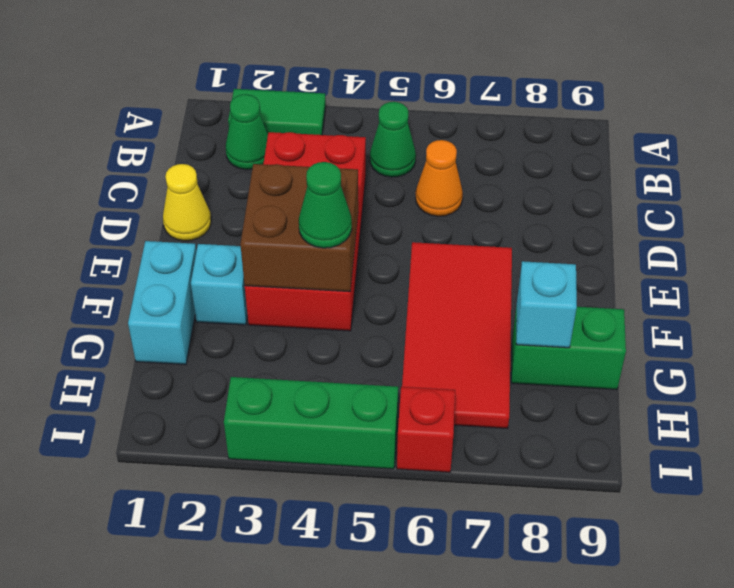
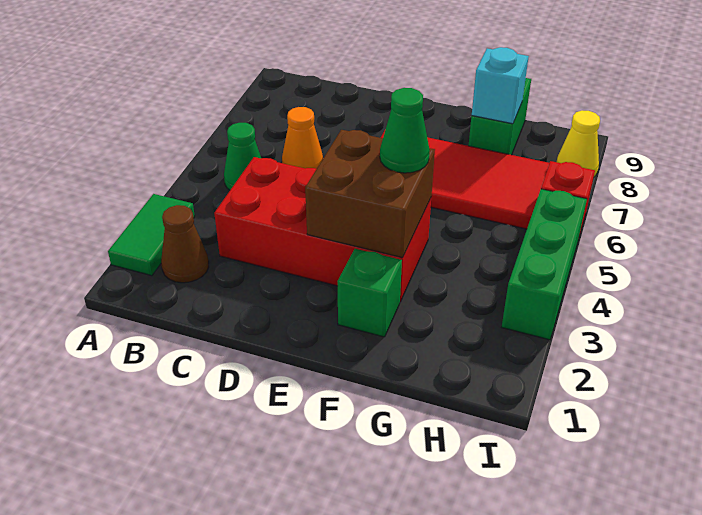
green 1x1 cone [226,94,268,170] -> brown 1x1 cone [161,205,209,283]
yellow 1x1 cone [163,164,211,241] -> yellow 1x1 cone moved to [557,110,600,177]
cyan 1x2 brick [128,241,196,365] -> none
cyan 1x1 brick [191,244,247,325] -> green 1x1 brick [337,249,402,337]

